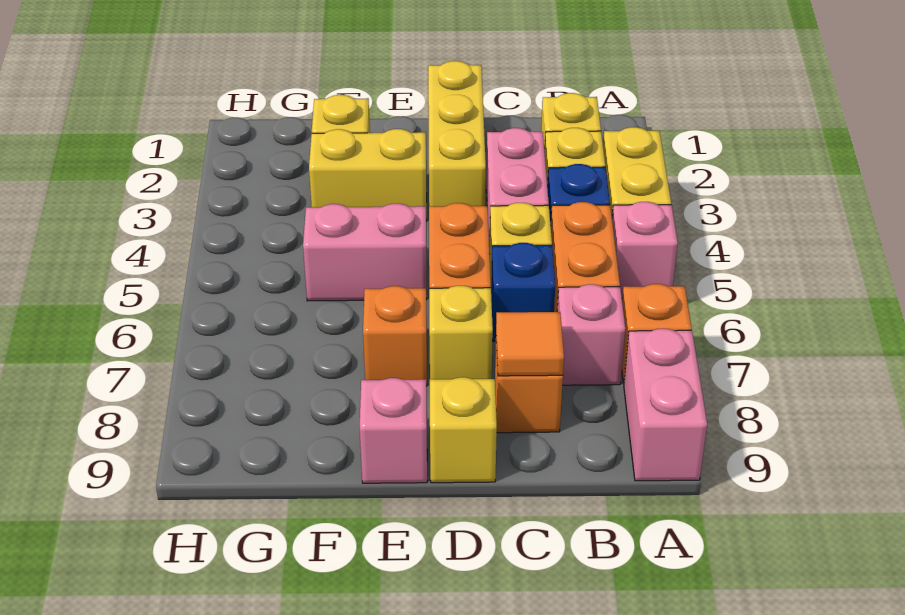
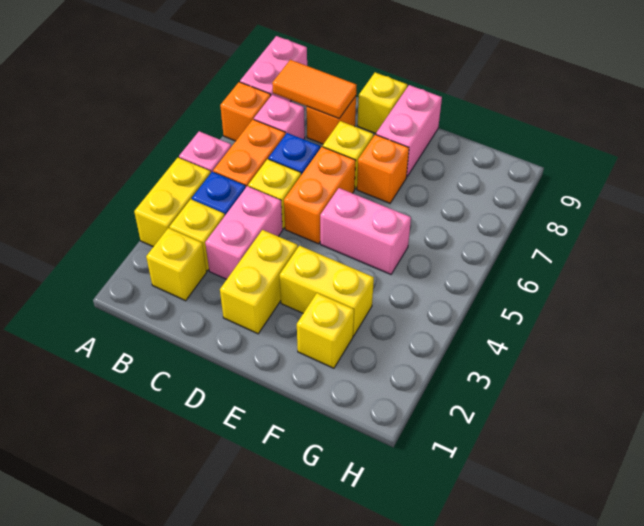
orange 1x1 tile [496,312,564,376] -> orange 1x2 tile [272,60,357,119]
yellow 1x3 brick [428,61,486,206] -> yellow 1x2 brick [220,230,298,334]
pink 1x1 brick [360,378,427,483] -> pink 1x2 brick [376,85,442,177]

